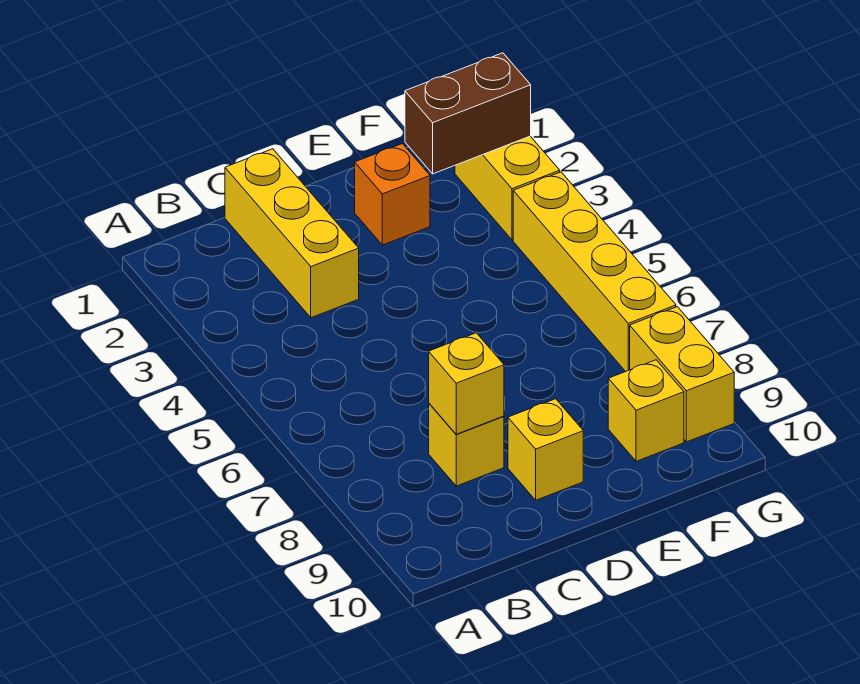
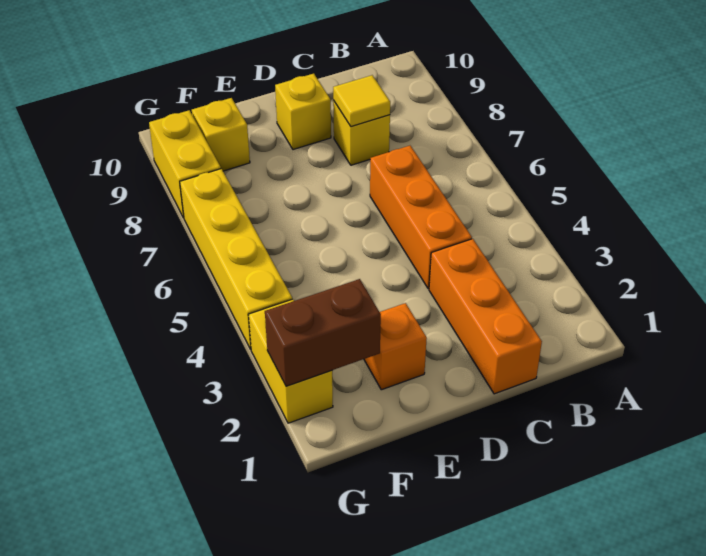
yellow 1x3 brick [225,149,359,318] -> orange 1x3 brick [429,239,542,394]
none -> orange 1x3 brick [370,146,472,289]
yellow 1x1 brick [429,333,504,434] -> yellow 1x1 tile [333,75,390,126]

